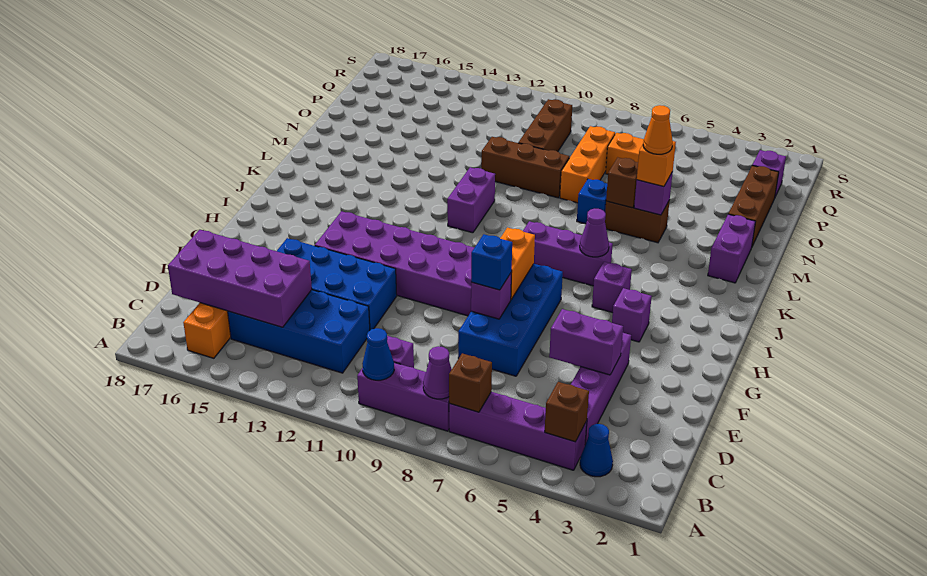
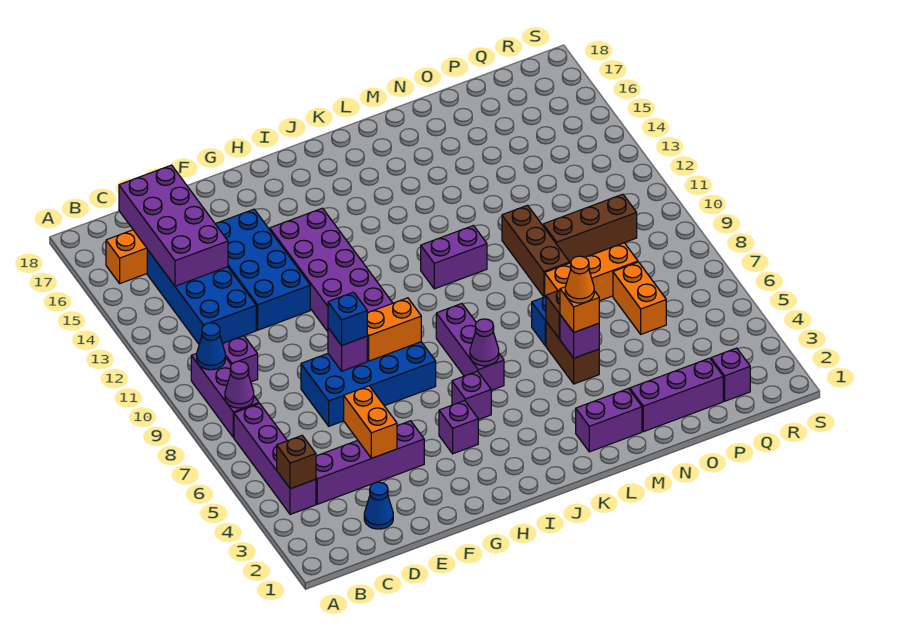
blue 1x1 cone [580,424,613,477] -> blue 1x1 cone moved to [364,482,393,529]
brown 1x1 brick [449,353,492,412] -> none
purple 1x2 brick [549,309,623,375] -> orange 1x2 brick [344,386,397,458]
brown 1x3 brick [729,166,779,246] -> purple 1x3 brick [630,358,723,432]

